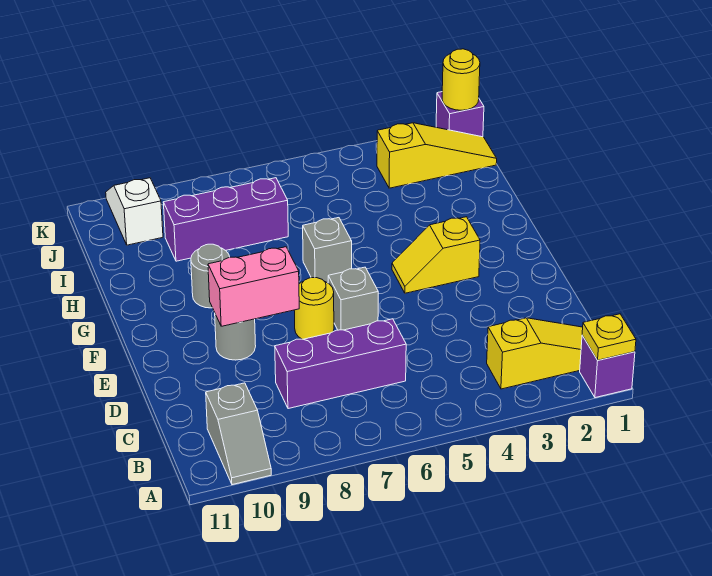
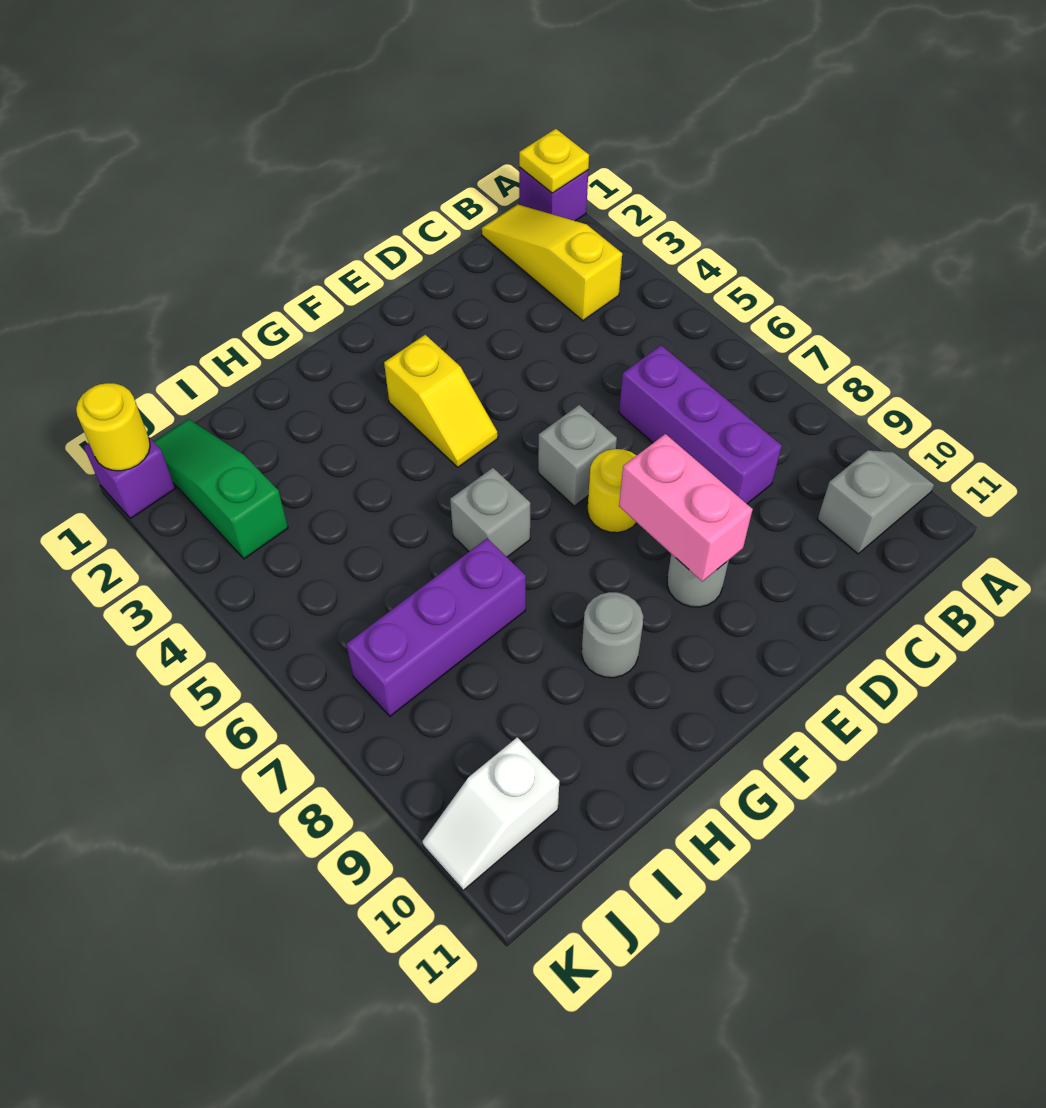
purple 1x3 brick [163,178,288,261] -> purple 1x3 brick turned to [346,538,526,716]
yellow 1x3 slope [377,123,497,188] -> green 1x3 slope [154,419,288,559]

